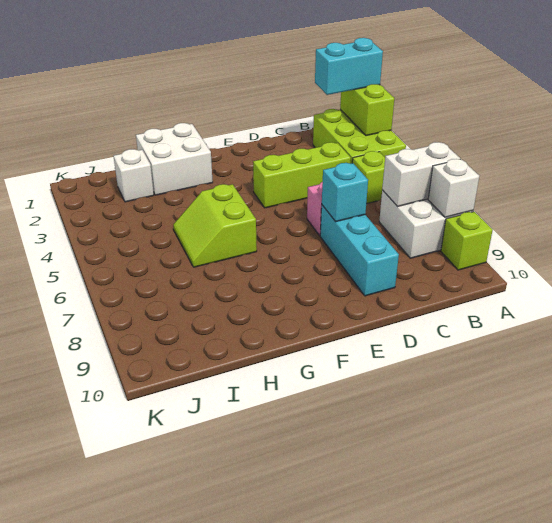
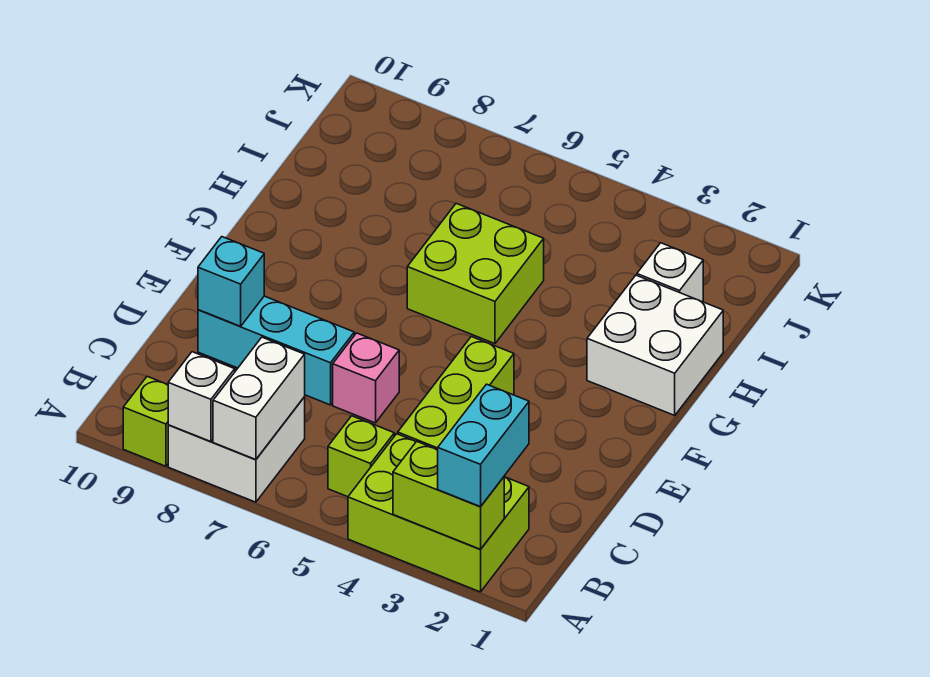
cyan 1x1 brick [322,163,368,222] -> cyan 1x1 brick moved to [198,237,264,326]
lime 2x2 slope [173,184,257,267] -> lime 2x2 brick [407,203,544,344]

